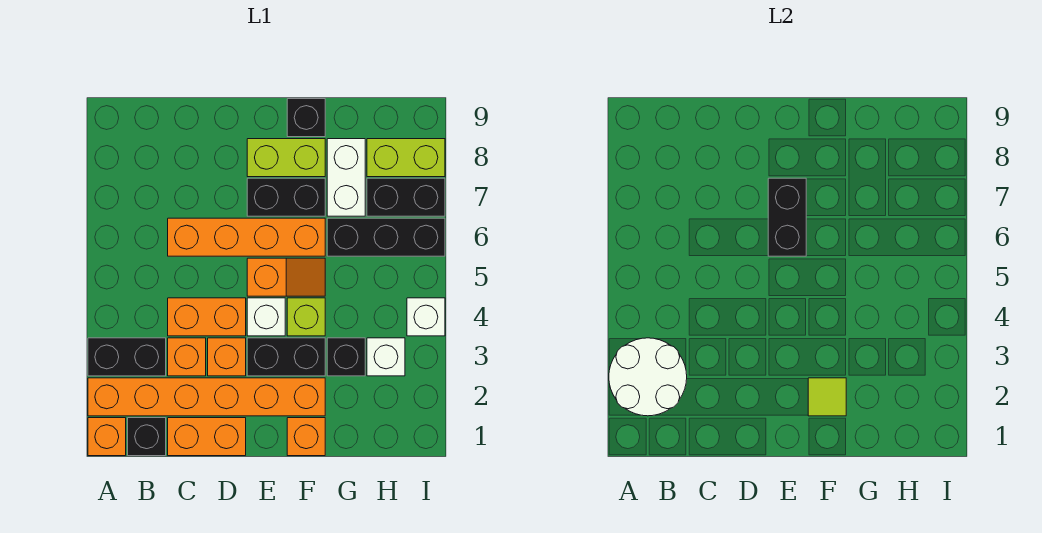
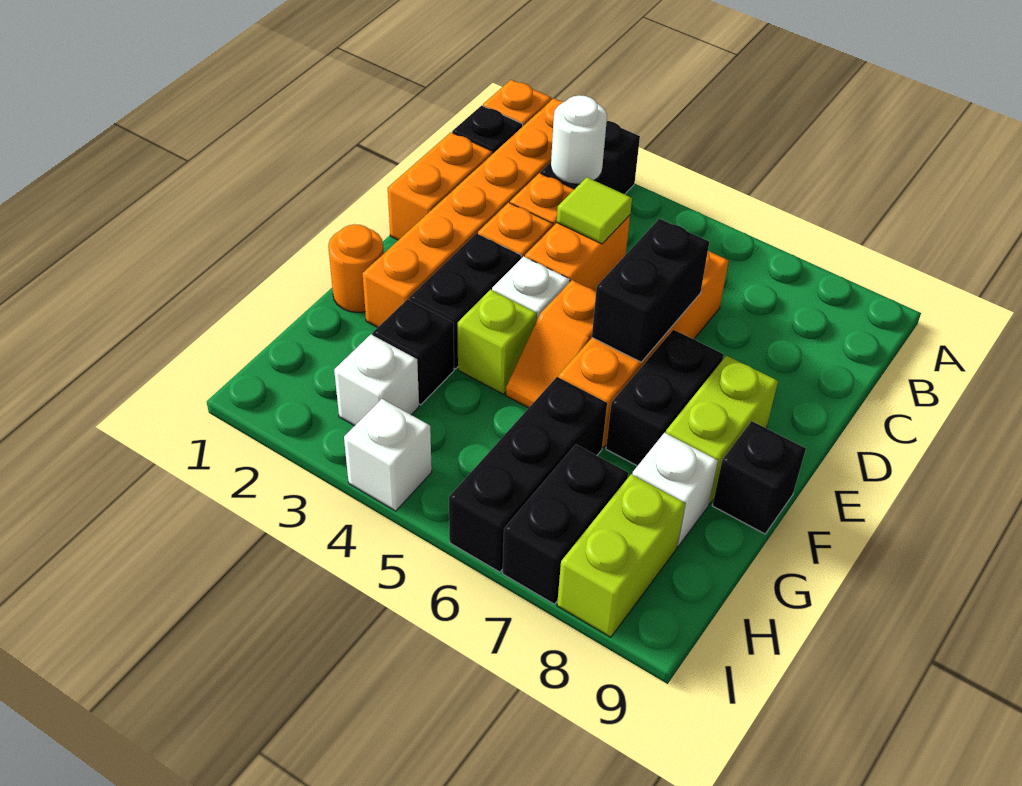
white 2x2 round brick [609,338,687,416] -> white 1x1 round brick [551,95,607,184]
black 1x2 brick [768,178,806,256] -> black 1x2 brick turned to [592,219,709,362]
orange 1x1 brick [287,418,325,456] -> orange 1x1 round brick [328,224,384,313]
lime 1x1 tile [808,378,846,416] -> lime 1x1 tile moved to [557,177,632,244]
white 1x2 brick [327,139,365,216] -> white 1x1 brick [632,433,718,546]

